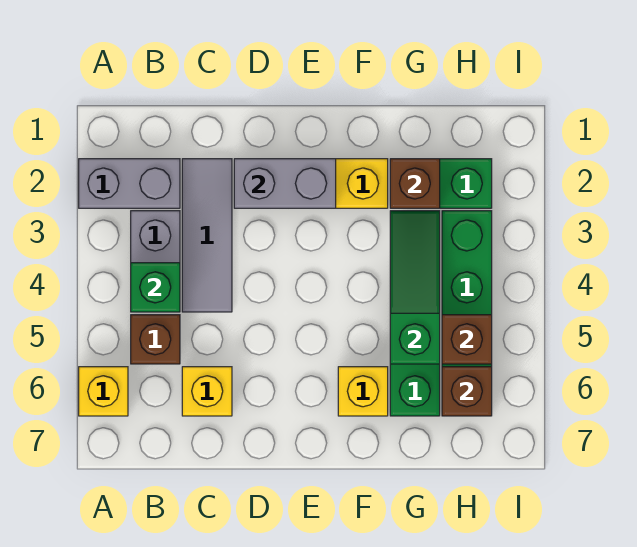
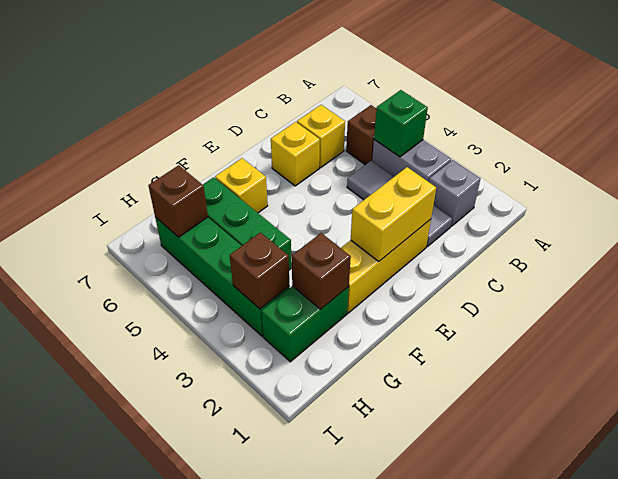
grey 1x2 brick [79,159,180,208] -> grey 1x1 brick [429,160,481,226]
yellow 1x1 brick [79,367,128,416] -> yellow 1x1 brick moved to [271,122,320,186]
grey 1x2 brick [234,159,336,208] -> yellow 1x2 brick [351,167,436,261]
green 1x3 slope [390,211,440,364] -> none
brown 1x1 brick [442,315,492,364] -> brown 1x1 brick moved to [230,232,289,309]

